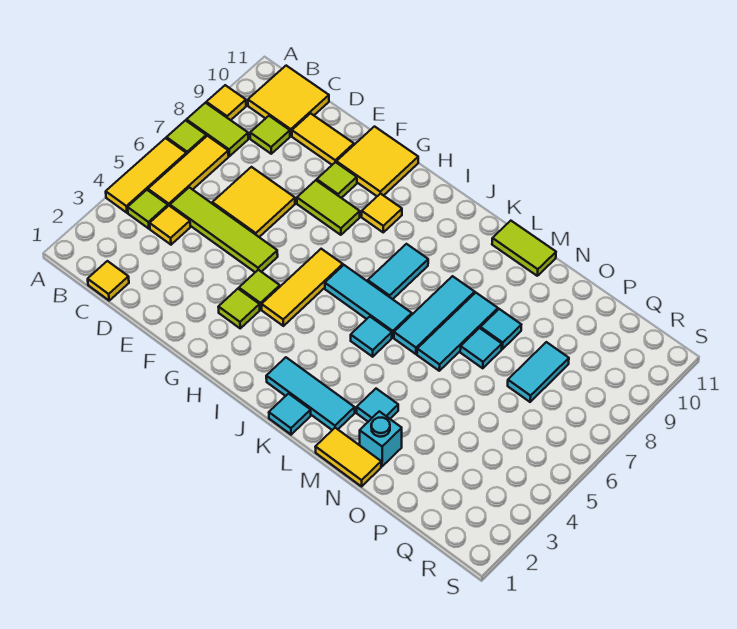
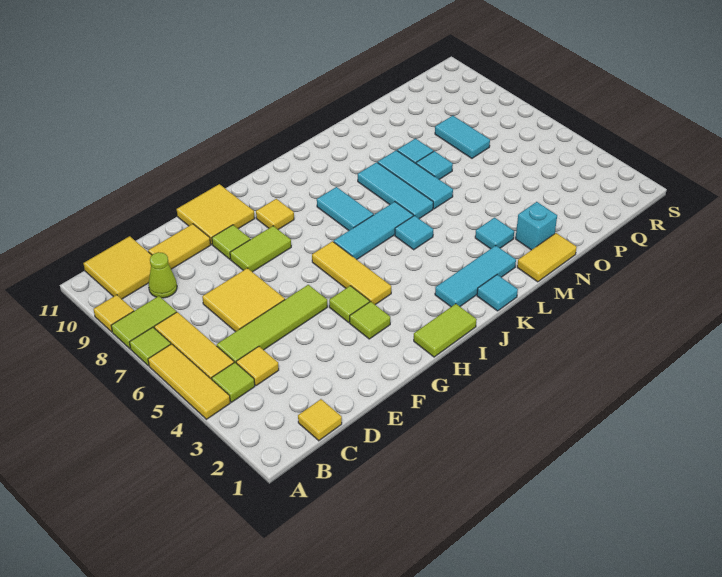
lime 1x1 tile [250,116,290,154] -> lime 1x1 cone [148,252,177,298]
lime 1x2 tile [492,221,556,276] -> lime 1x2 tile moved to [414,304,477,357]

